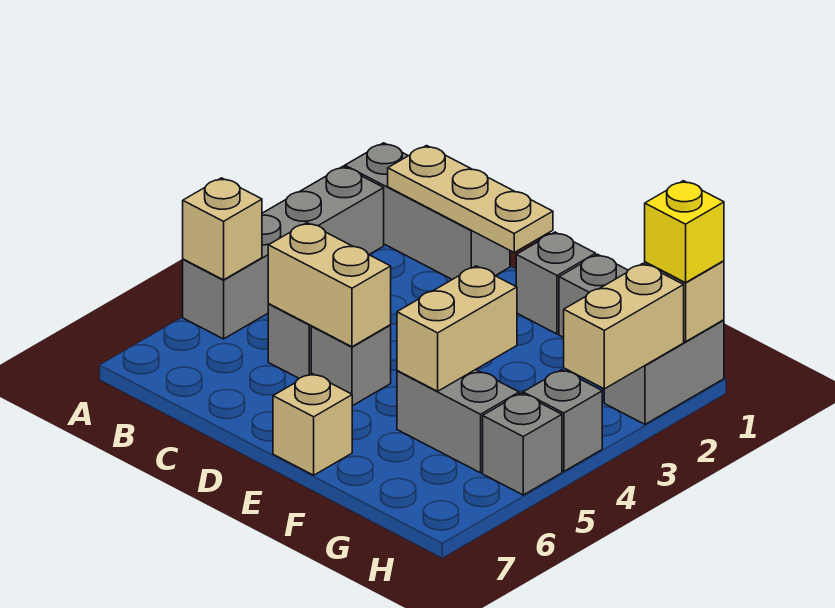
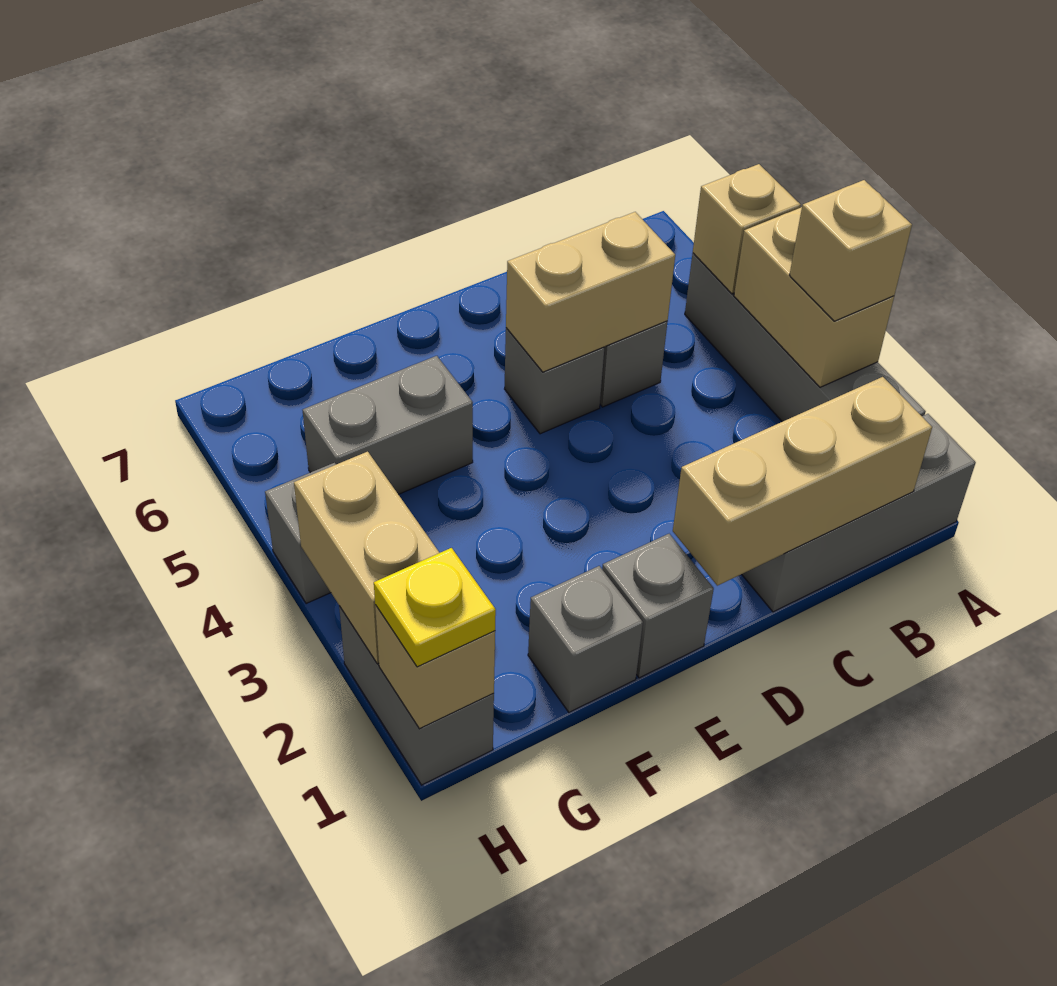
tan 1x3 plate [388,146,553,252] -> tan 1x3 brick [673,377,932,586]
tan 1x1 brick [273,373,352,475] -> tan 1x1 brick moved to [789,180,912,321]
tan 1x2 brick [397,266,517,391] -> tan 1x2 brick moved to [734,207,894,387]
yellow 1x1 brick [645,181,724,283] -> yellow 1x1 plate [374,548,496,667]
grey 1x1 brick [483,393,562,495] -> none

